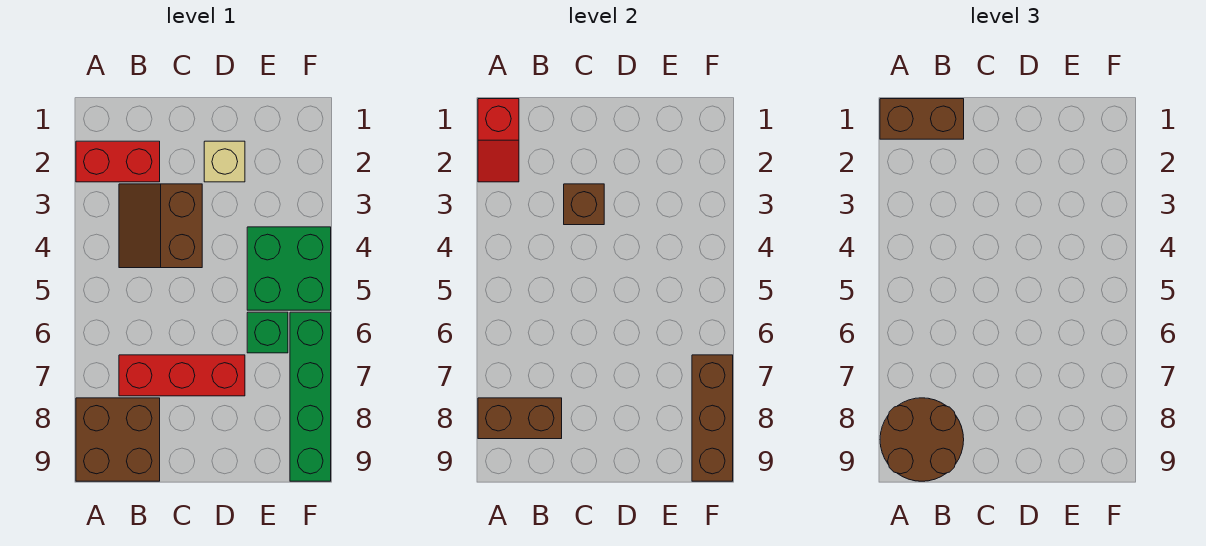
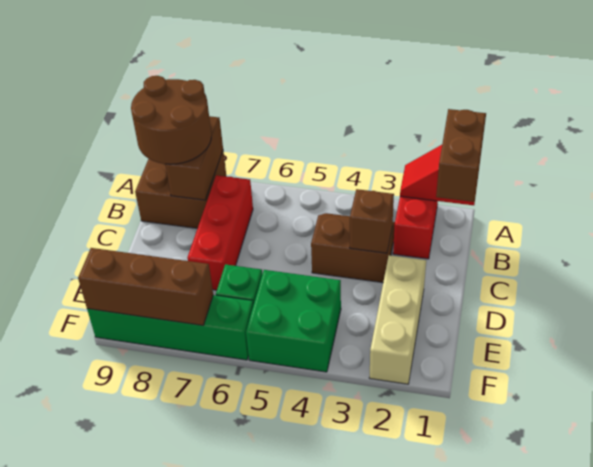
tan 1x1 brick [204,141,245,182] -> tan 1x3 brick [369,255,426,384]

